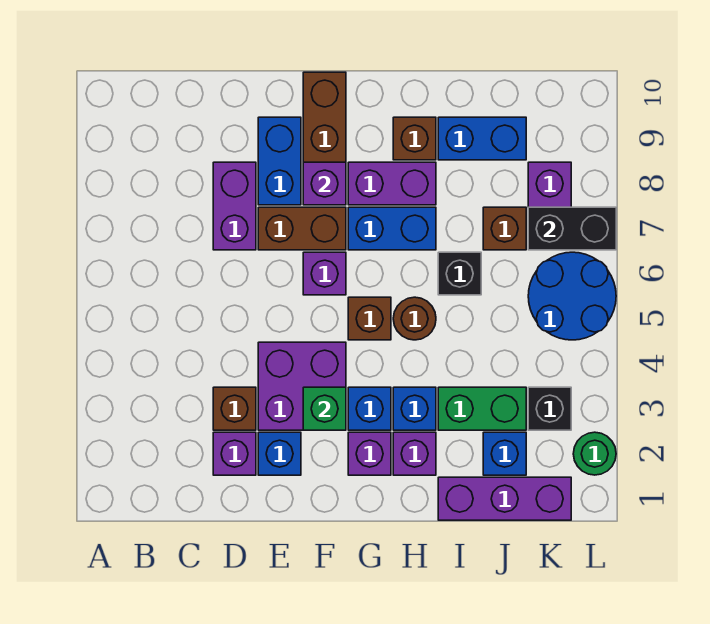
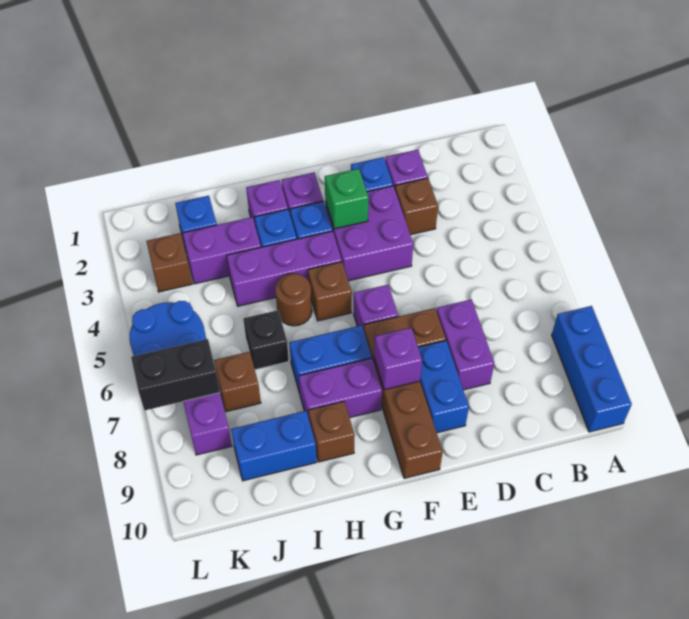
none -> blue 1x3 brick [552,306,632,432]
purple 1x3 brick [438,477,571,520] -> purple 1x3 brick moved to [227,231,342,306]
green 1x2 brick [438,387,526,430] -> purple 1x2 brick [183,217,261,284]
black 1x1 brick [528,387,571,430] -> brown 1x1 brick [146,233,192,292]
green 1x1 round brick [573,432,616,475] -> none

